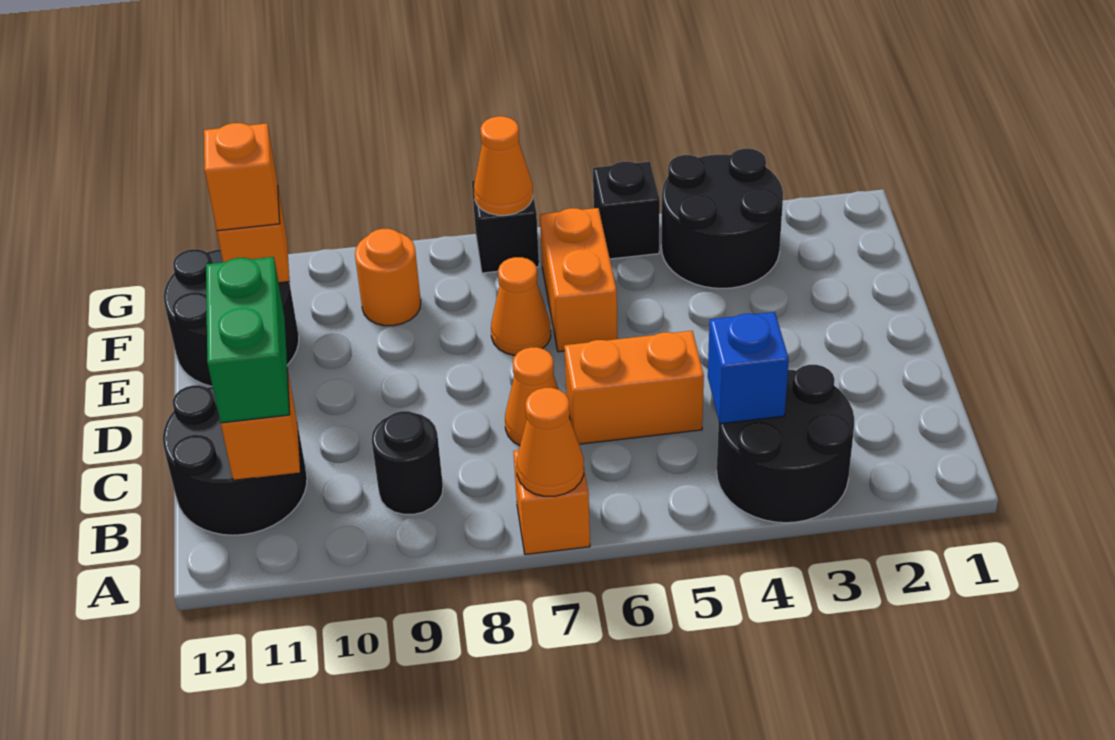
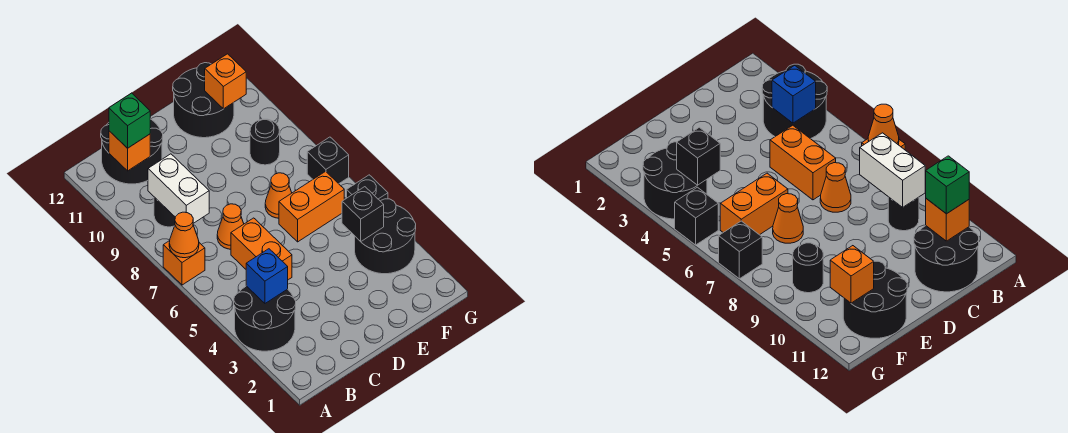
none -> white 1x2 brick [148,154,209,223]
green 1x2 brick [206,257,290,423] -> green 1x1 brick [109,93,150,148]
none -> black 1x1 brick [342,187,384,241]
orange 1x1 round brick [355,229,421,326] -> black 1x1 round brick [250,119,280,165]
orange 1x1 brick [204,123,280,231] -> none
orange 1x1 cone [474,116,533,215] -> none

